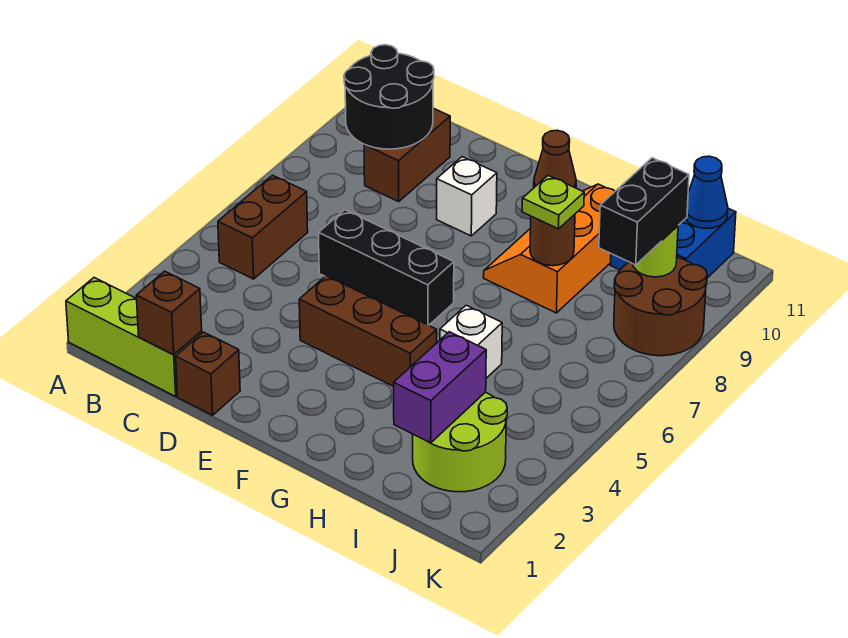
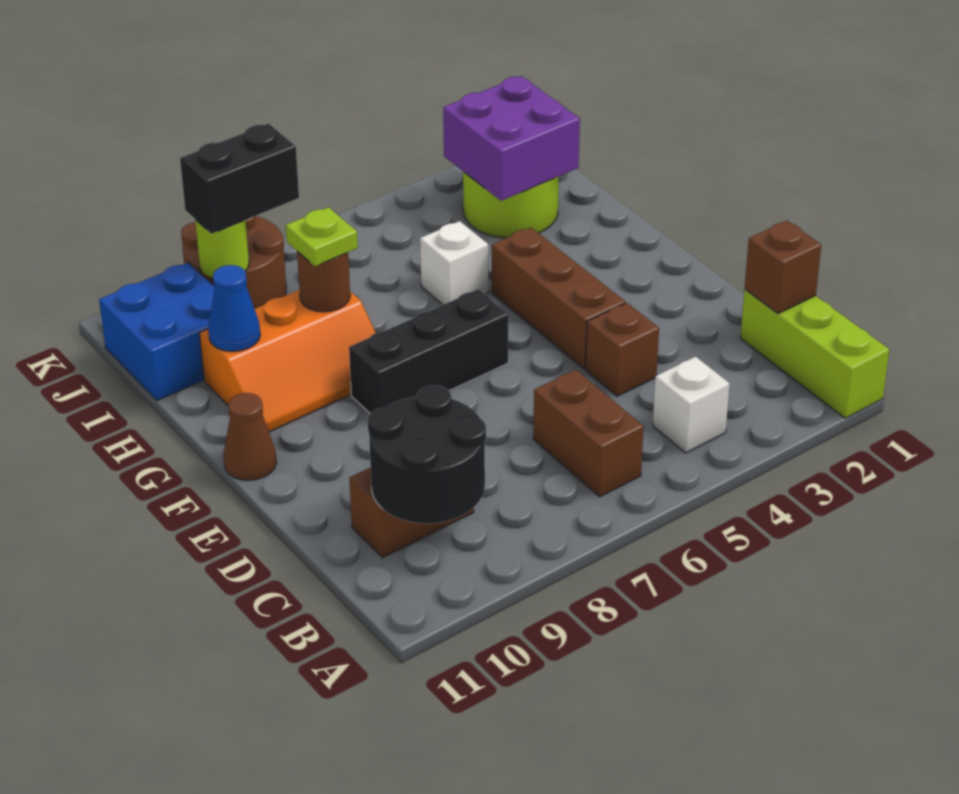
brown 1x2 brick [218,175,308,279] -> brown 1x2 brick turned to [533,370,644,497]
brown 1x1 brick [176,332,240,415] -> brown 1x1 brick moved to [586,303,659,396]
black 1x3 brick [319,210,454,325] -> black 1x3 brick turned to [349,289,509,413]
white 1x1 brick [437,157,497,236] -> white 1x1 brick moved to [653,357,730,453]
purple 1x2 brick [394,332,486,443] -> purple 2x2 brick [443,76,580,201]
blue 1x1 cone [686,156,728,229] -> blue 1x1 cone moved to [208,265,260,352]

